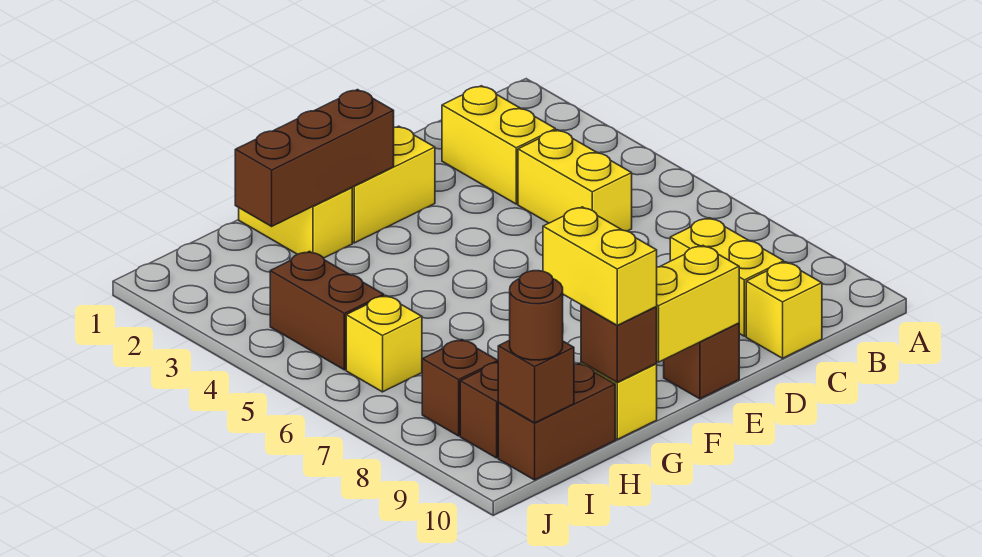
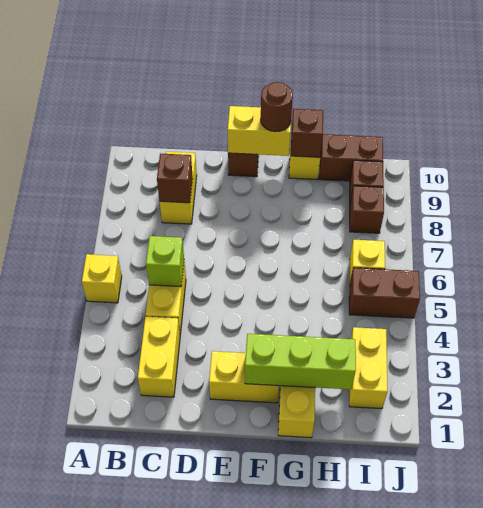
none -> lime 1x1 brick [146,236,184,287]
yellow 1x1 brick [746,262,822,358] -> yellow 1x1 brick moved to [82,254,122,303]
brown 1x3 brick [235,90,394,226] -> lime 1x3 brick [245,334,356,389]
yellow 1x2 brick [543,207,657,325] -> yellow 1x2 brick moved to [349,327,388,409]
brown 1x2 brick [270,251,384,370] -> brown 1x2 brick turned to [349,268,420,318]
brown 1x1 brick [498,340,574,423] -> brown 1x1 brick moved to [157,153,193,203]
brown 1x1 round brick [510,271,563,360] -> brown 1x1 round brick moved to [261,82,293,132]

